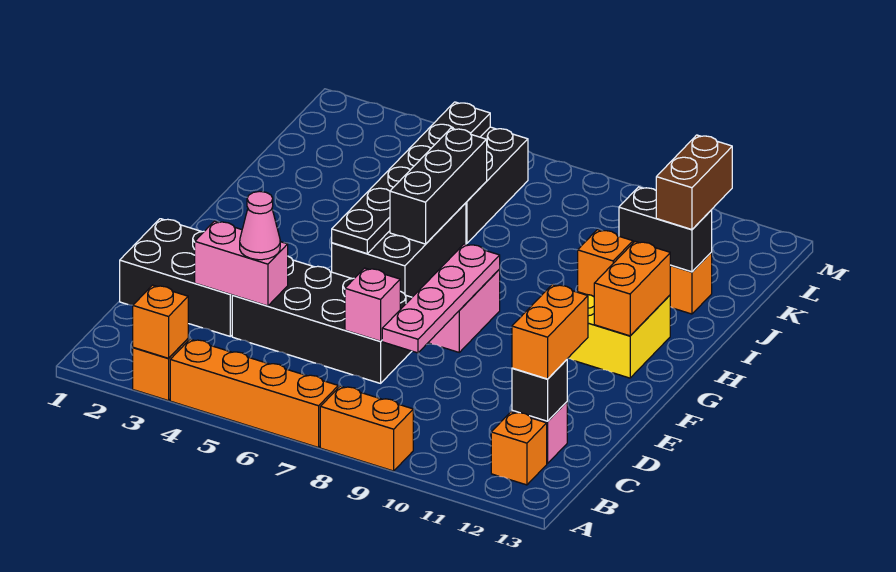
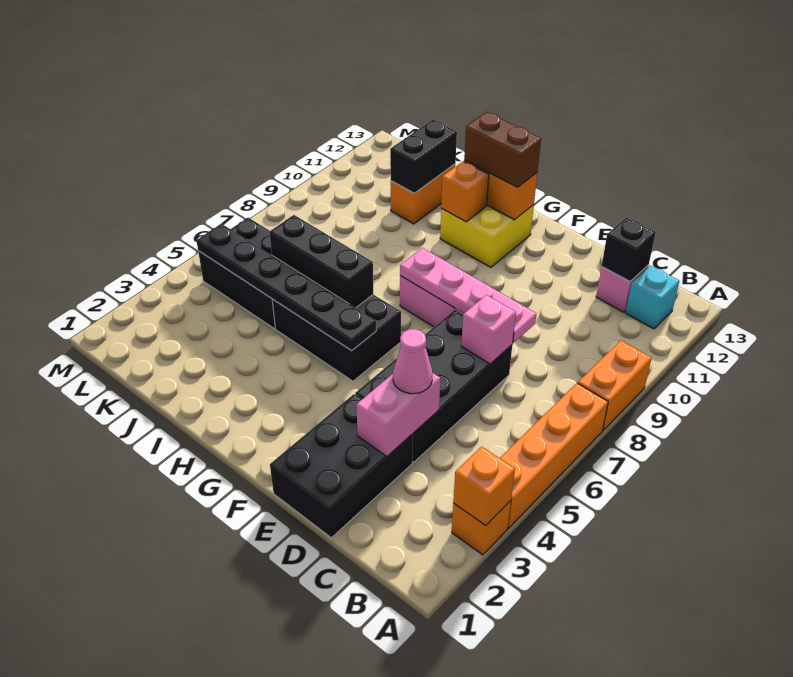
orange 1x1 brick [491,412,547,485] -> cyan 1x1 brick [626,265,679,329]
orange 1x2 brick [512,285,588,379] -> none
brown 1x2 brick [656,135,732,229] -> brown 1x2 brick moved to [464,112,541,187]

